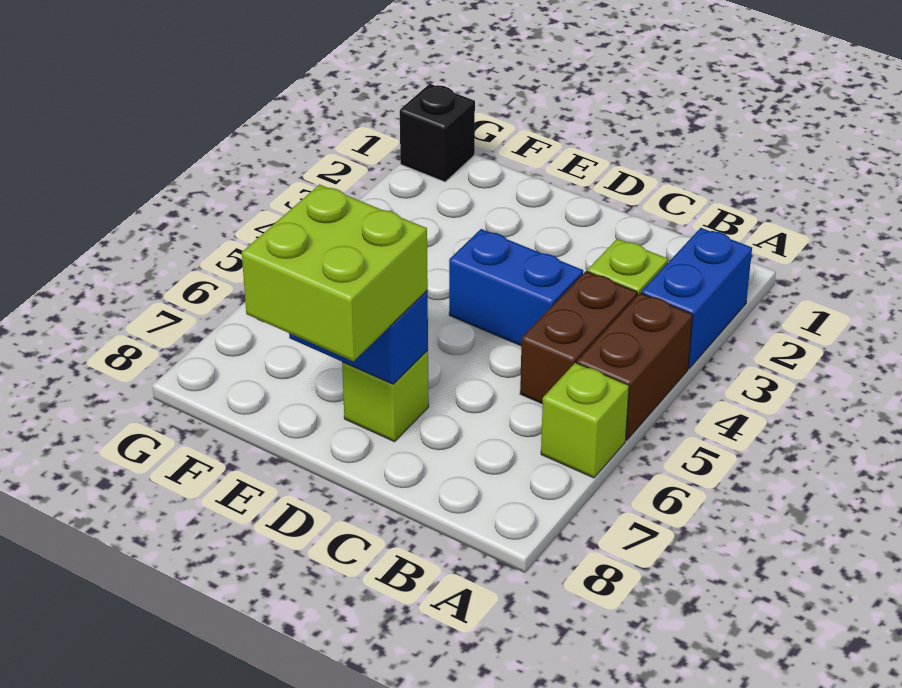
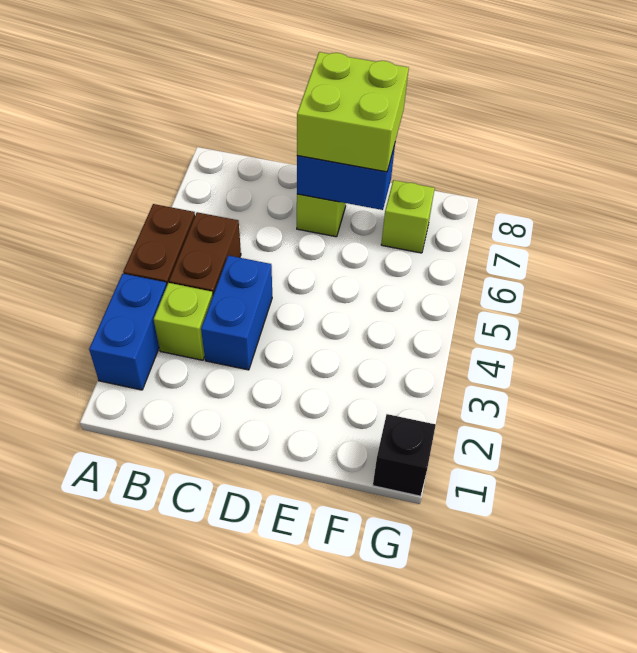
lime 1x1 brick [541,363,629,478] -> lime 1x1 brick moved to [381,180,435,253]
blue 1x2 brick [449,229,583,346] -> blue 1x2 brick turned to [201,255,272,370]

